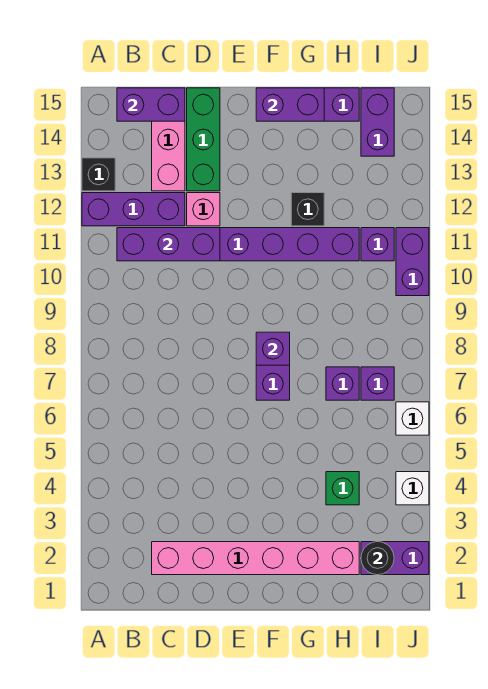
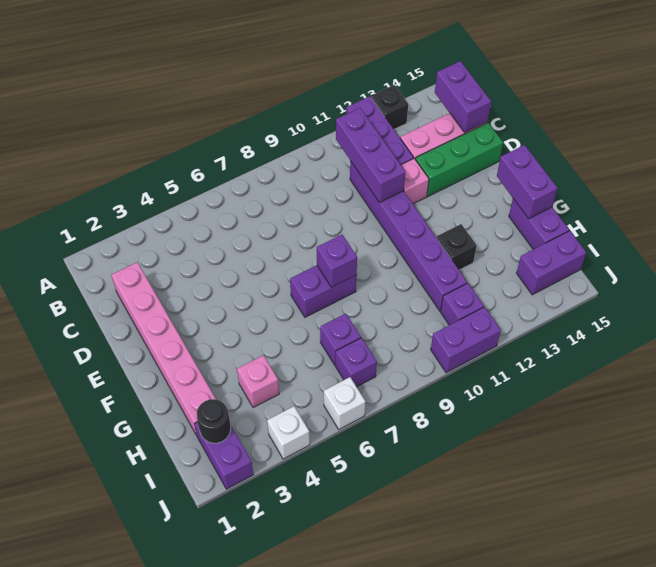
green 1x1 brick [326,472,359,505] -> pink 1x1 brick [237,355,279,408]

